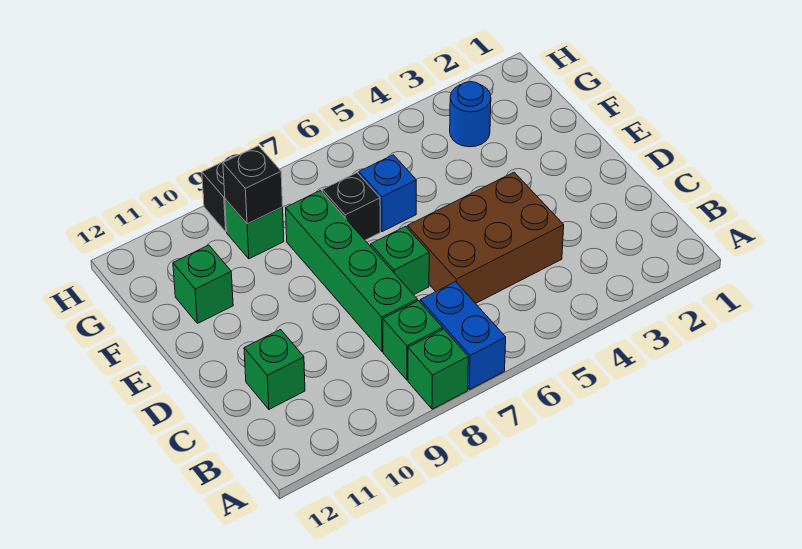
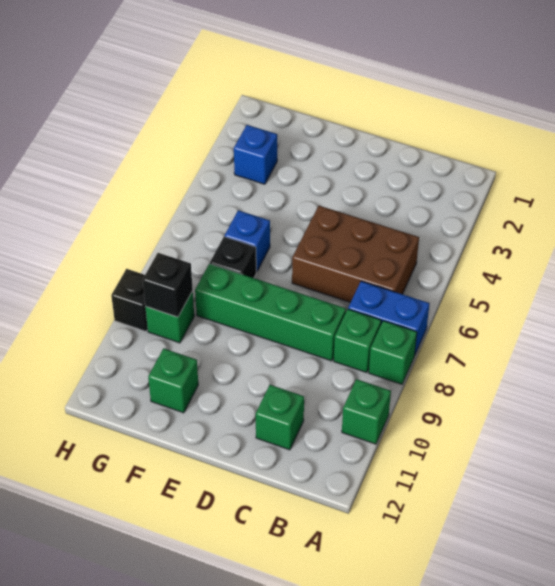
brown 2x3 brick [407,172,564,304] -> brown 2x3 brick turned to [292,206,419,302]
green 1x1 brick [371,226,429,295] -> green 1x1 brick moved to [342,379,391,444]
blue 1x1 round brick [450,82,491,147] -> blue 1x1 brick [234,125,277,184]

